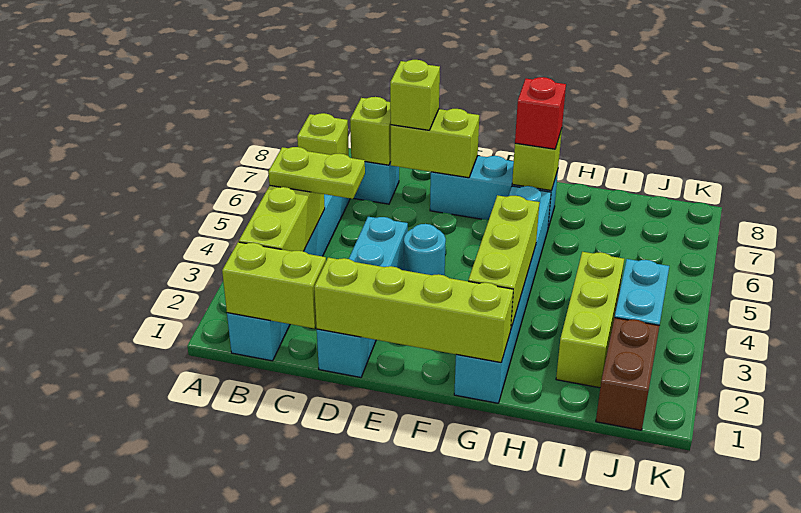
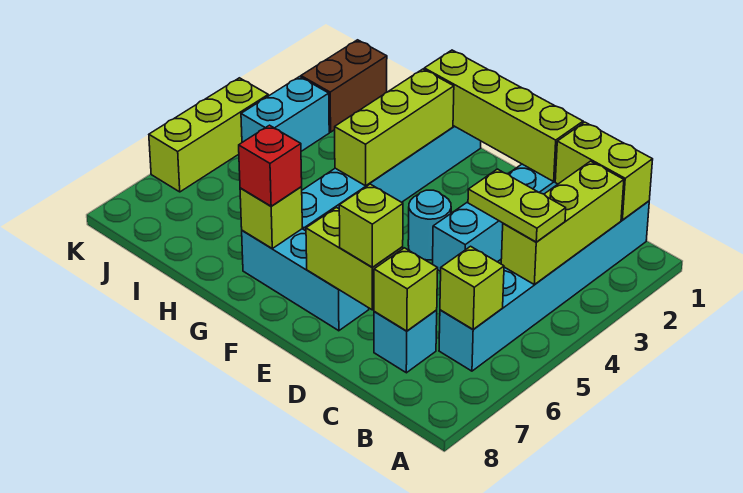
lime 1x3 brick [556,252,624,388] -> lime 1x3 brick moved to [149,78,268,192]

